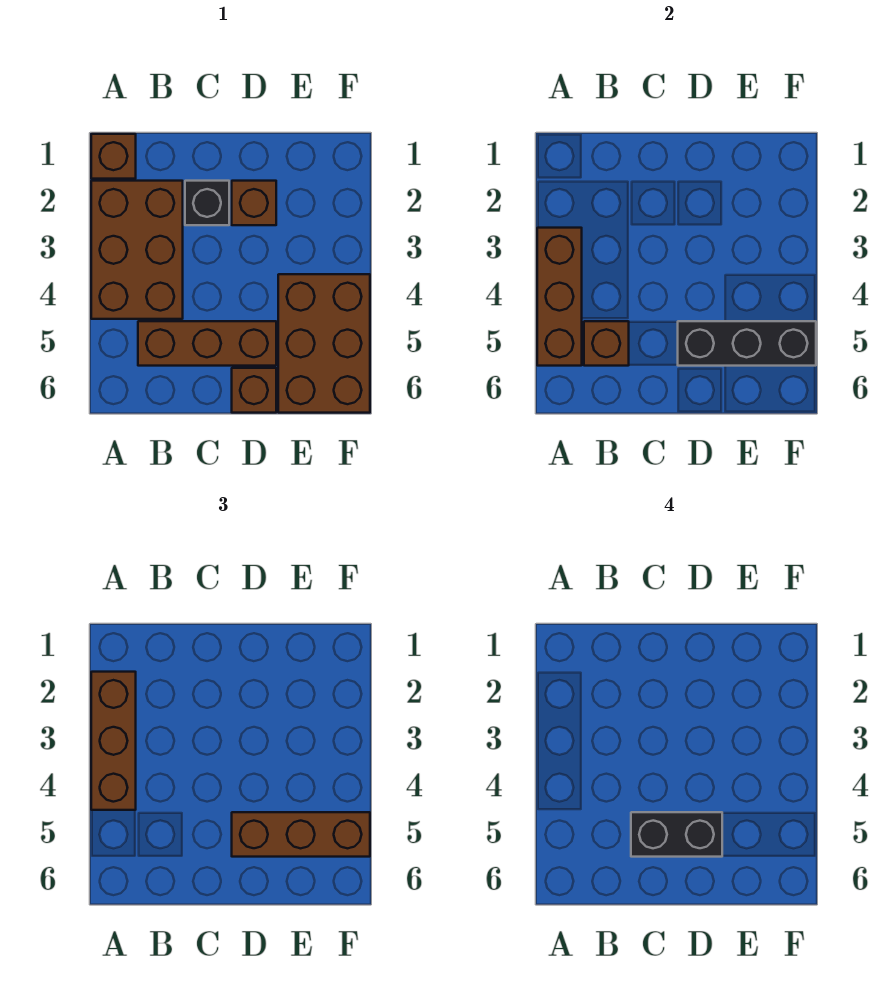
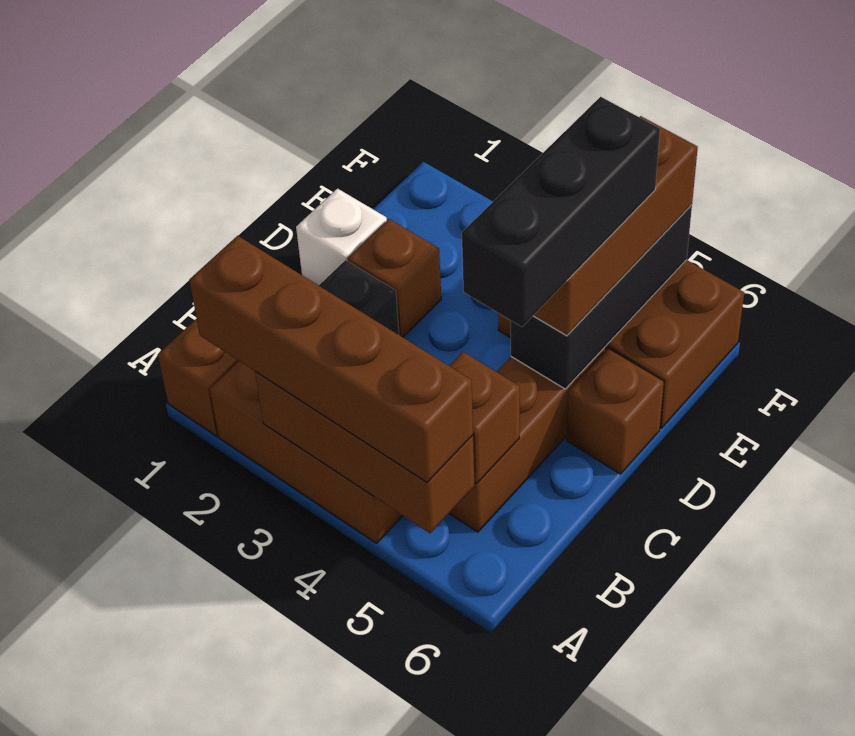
brown 1x3 brick [91,672,136,810] -> brown 1x4 brick [189,236,473,482]
black 1x2 brick [631,812,722,857] -> black 1x3 brick [462,97,660,327]
none -> white 1x1 brick [296,189,387,285]

